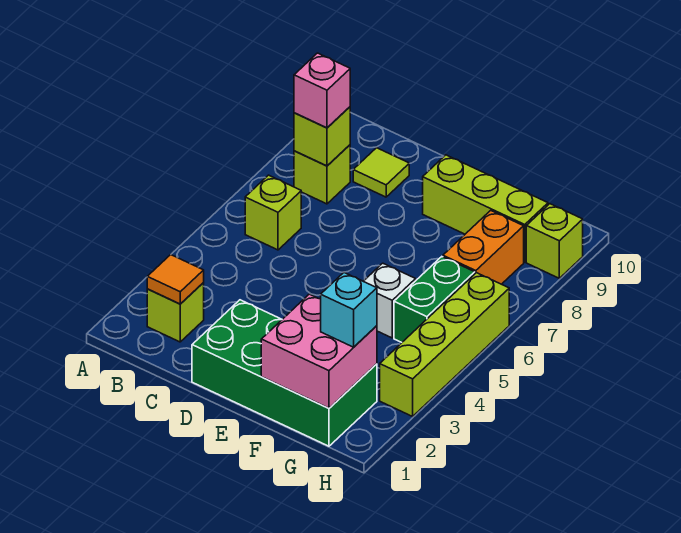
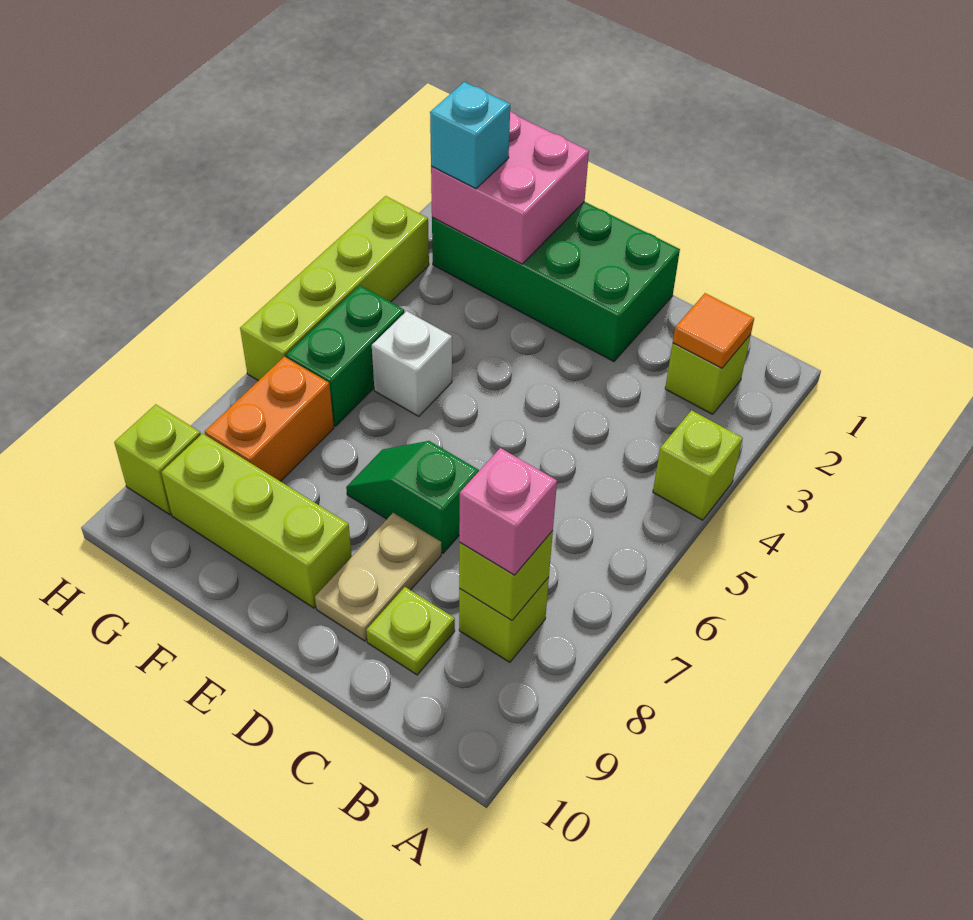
lime 1x1 brick [245,175,301,250] -> lime 1x1 brick moved to [653,410,743,520]
lime 1x1 tile [353,148,409,197] -> lime 1x1 plate [366,587,455,675]
none -> green 1x2 slope [346,441,479,553]
none -> tan 1x2 plate [315,513,441,641]

